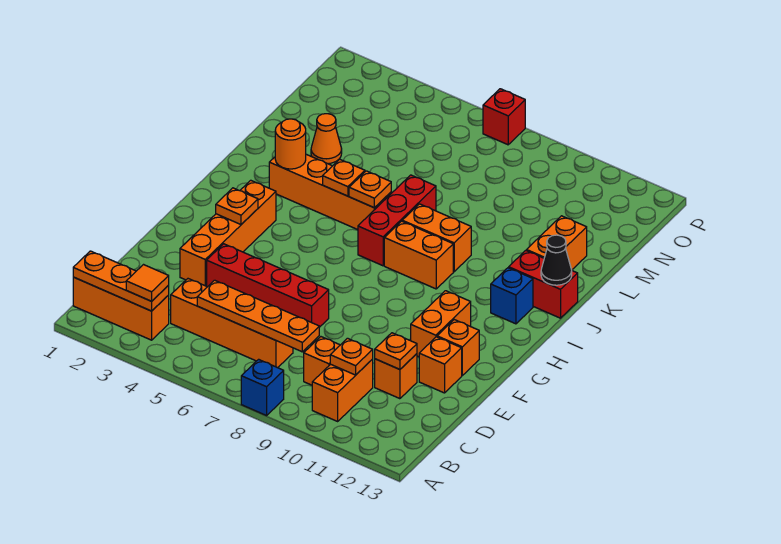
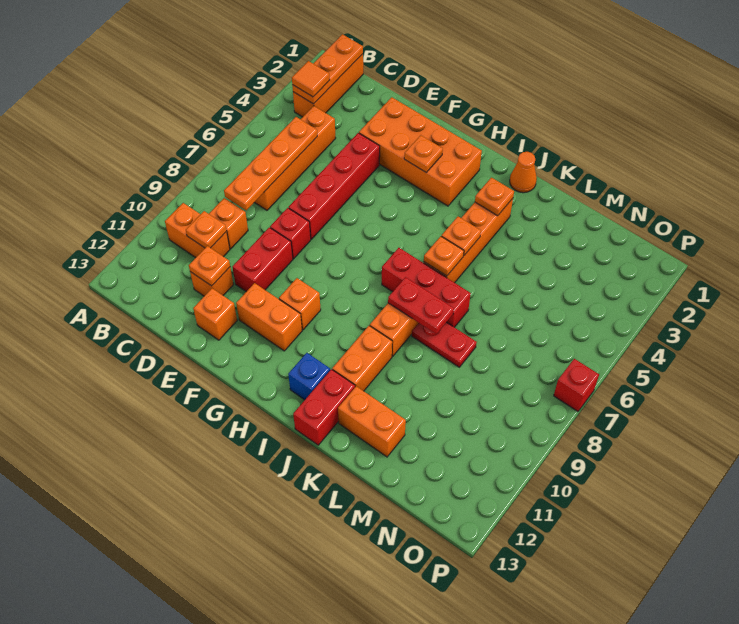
blue 1x1 brick [241,359,284,416] -> none
orange 1x4 brick [180,180,276,286] -> orange 2x4 brick [359,97,482,206]
none -> red 1x1 brick [270,208,311,259]
none -> red 1x2 brick [233,227,293,292]
orange 1x1 brick [437,320,479,375] -> orange 1x1 brick moved to [279,278,321,330]
orange 1x2 brick [384,221,453,289] -> orange 1x2 brick moved to [332,326,392,391]
orange 1x1 round brick [275,119,306,169] -> orange 1x1 plate [475,178,514,216]
none -> red 1x2 plate [388,277,454,334]
black 1x1 cone [541,235,572,285] -> none
none -> red 1x2 plate [412,322,477,367]
orange 1x1 cone [311,114,342,164] -> orange 1x1 cone moved to [510,152,537,193]

